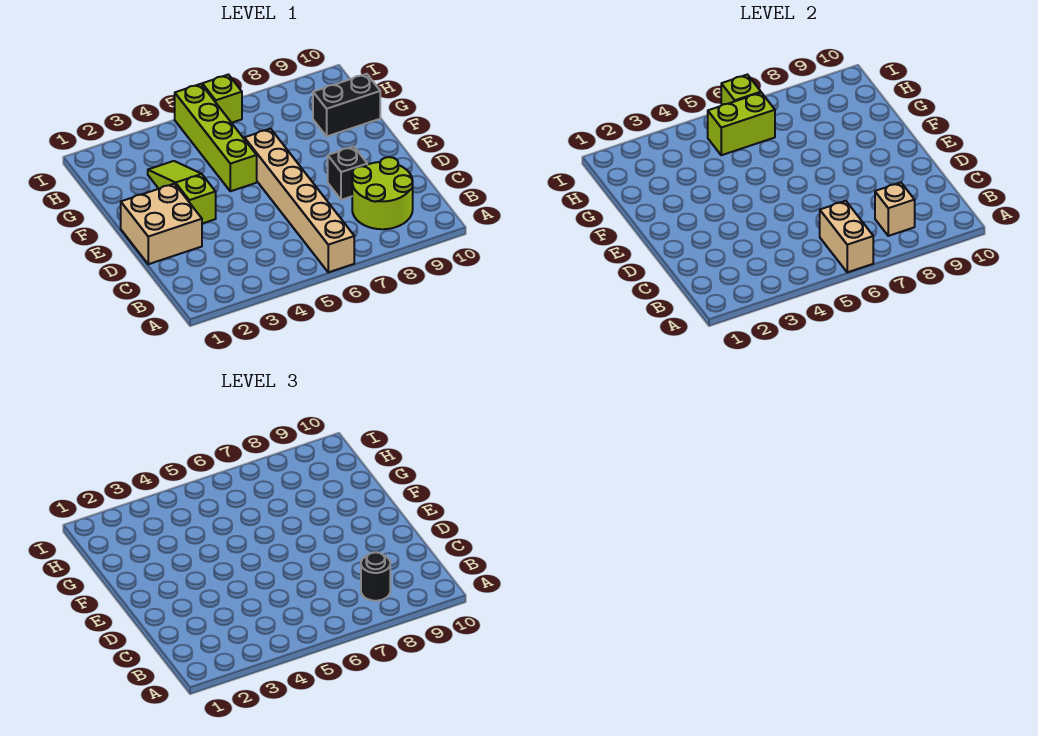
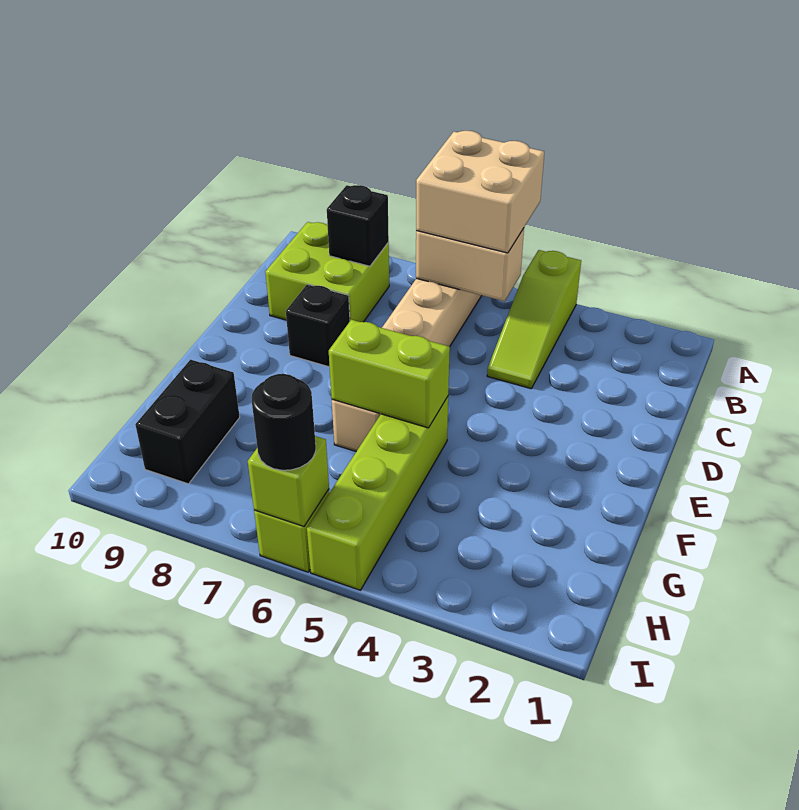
tan 1x2 brick [820,201,873,272] -> tan 1x2 brick turned to [416,228,524,301]
lime 2x2 round brick [352,157,413,229] -> lime 2x2 brick [265,222,389,322]
tan 1x1 brick [875,183,915,236] -> black 1x1 brick [327,185,389,266]
black 1x1 round brick [361,552,390,601] -> black 1x1 round brick moved to [252,374,316,470]
tan 2x2 brick [121,184,202,264] -> tan 2x2 brick moved to [416,131,544,253]
lime 1x3 slope [148,161,216,224] -> lime 1x3 slope moved to [487,250,581,389]
black 1x2 brick [313,74,380,136] -> black 1x2 brick turned to [135,360,240,484]
lime 1x2 brick [708,93,775,155] -> lime 1x2 brick moved to [329,320,450,428]

